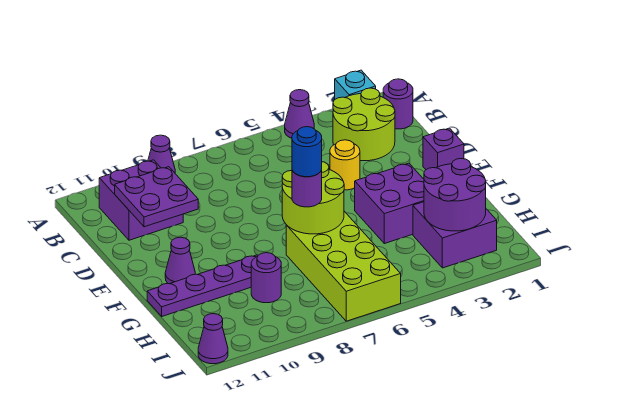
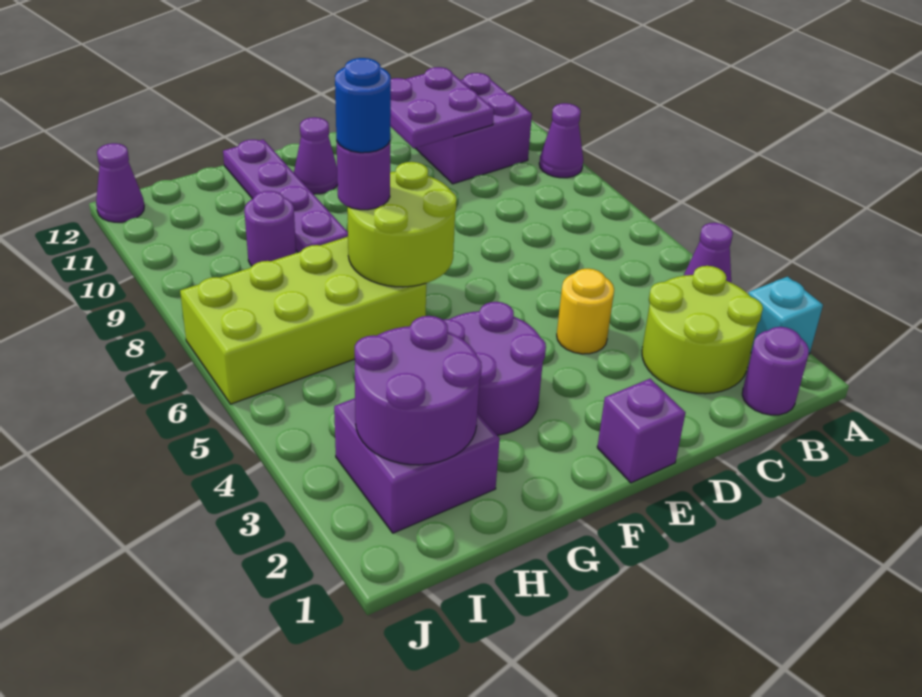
purple 2x2 brick [355,163,424,244] -> purple 2x2 round brick [443,302,546,435]

